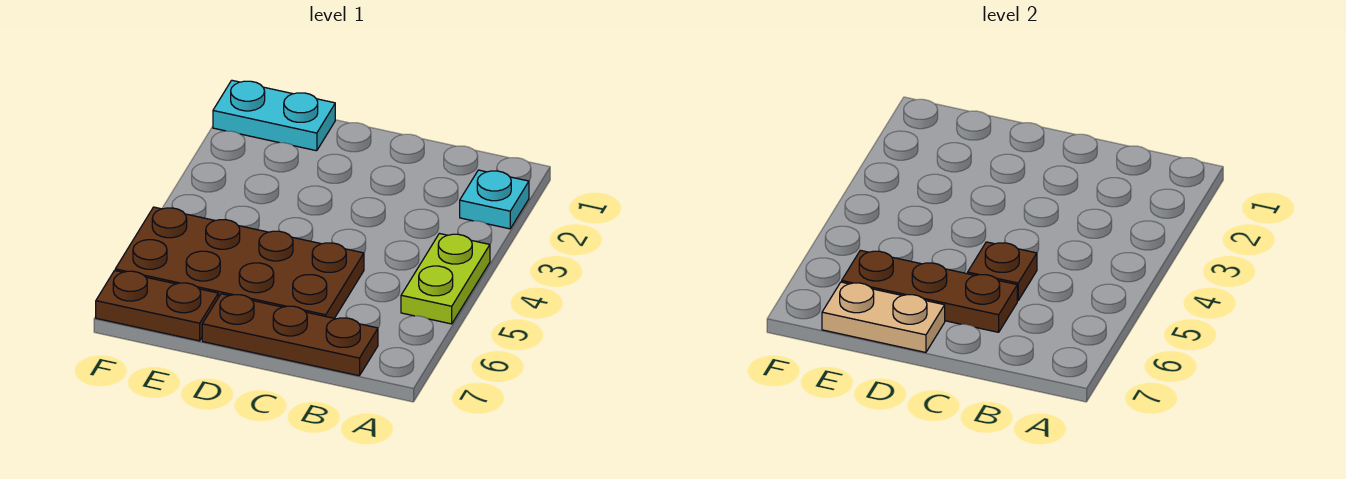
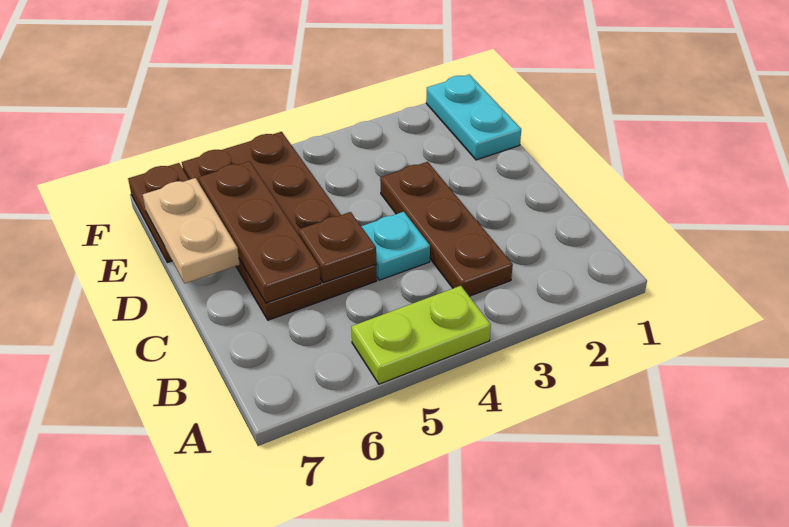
cyan 1x1 plate [460,170,529,229] -> cyan 1x1 plate moved to [361,212,430,280]
brown 1x3 plate [202,294,378,376] -> brown 1x3 plate moved to [380,162,513,296]

